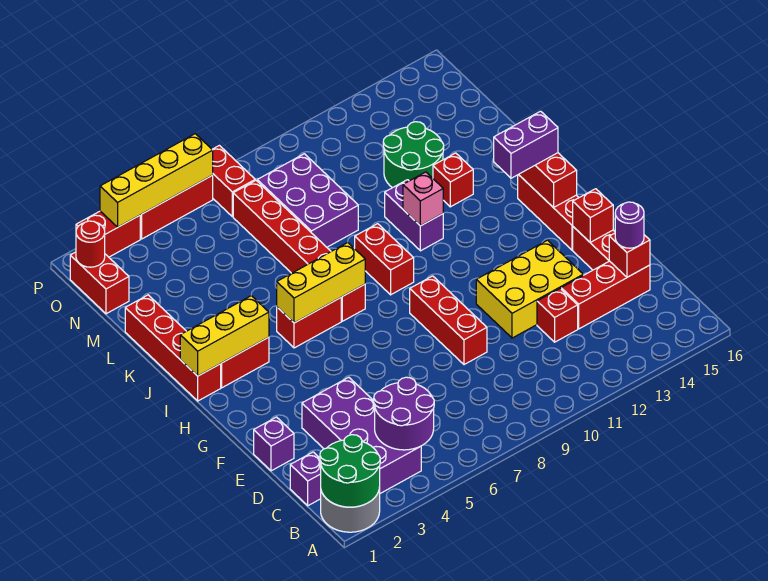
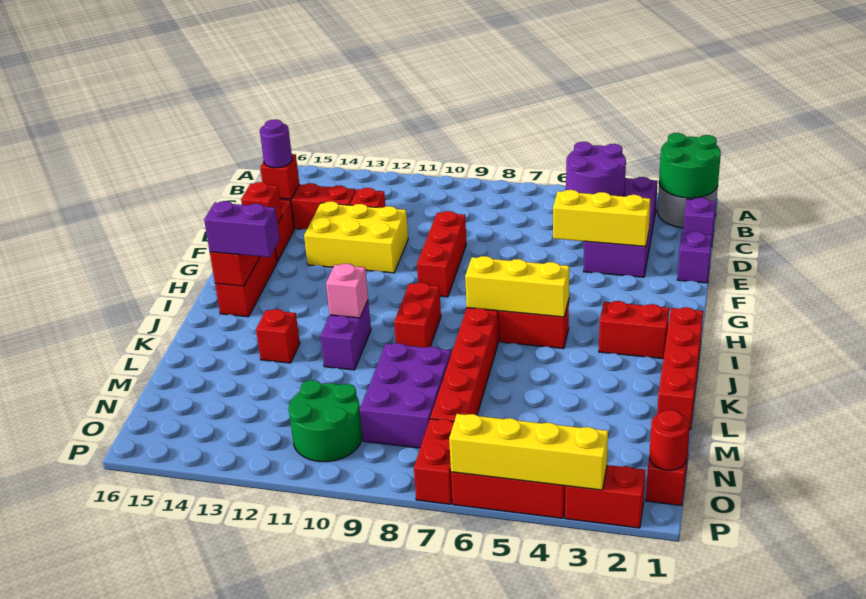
yellow 1x3 brick [180,296,269,376] -> yellow 1x3 brick moved to [553,190,650,247]
green 2x2 round brick [383,122,444,188] -> green 2x2 round brick moved to [289,380,362,462]

